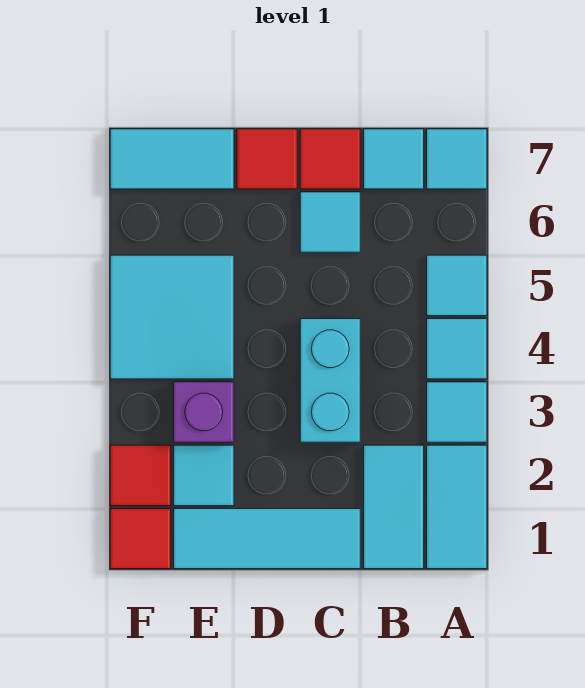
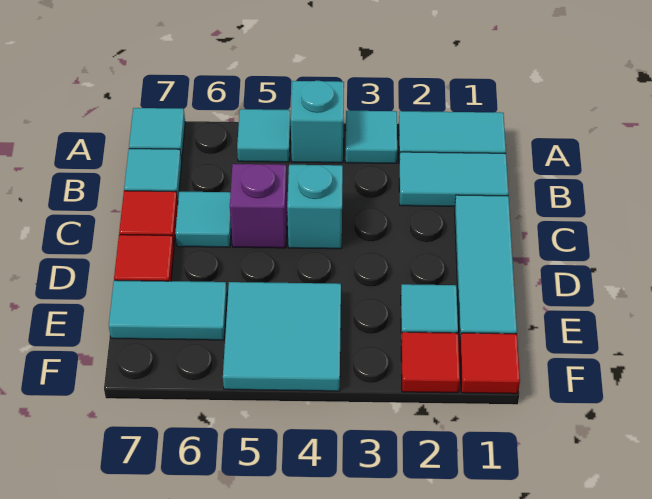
cyan 1x1 tile [427,319,487,379] -> cyan 1x1 brick [291,81,344,163]
cyan 1x2 brick [300,319,360,442] -> cyan 1x1 brick [287,165,343,249]
purple 1x1 brick [174,382,234,442] -> purple 1x1 brick moved to [230,164,287,248]
cyan 1x2 tile [110,129,234,189] -> cyan 1x2 tile turned to [109,280,227,340]

